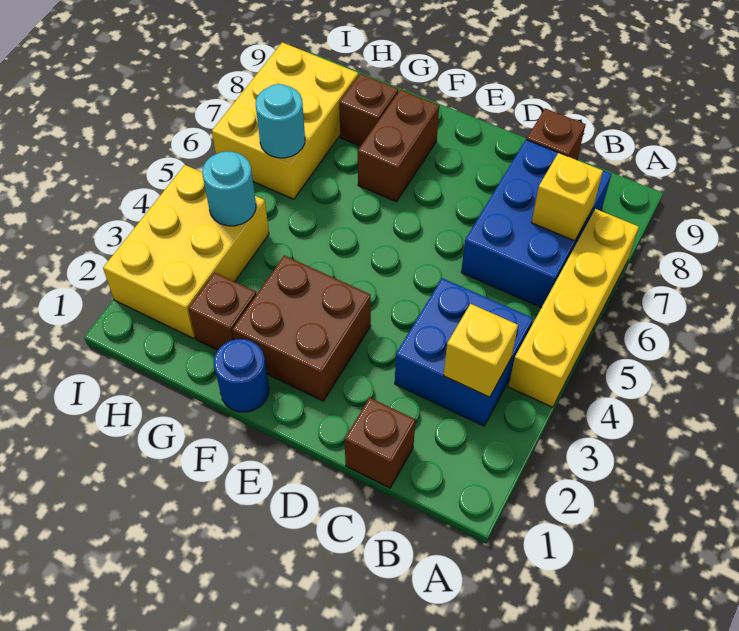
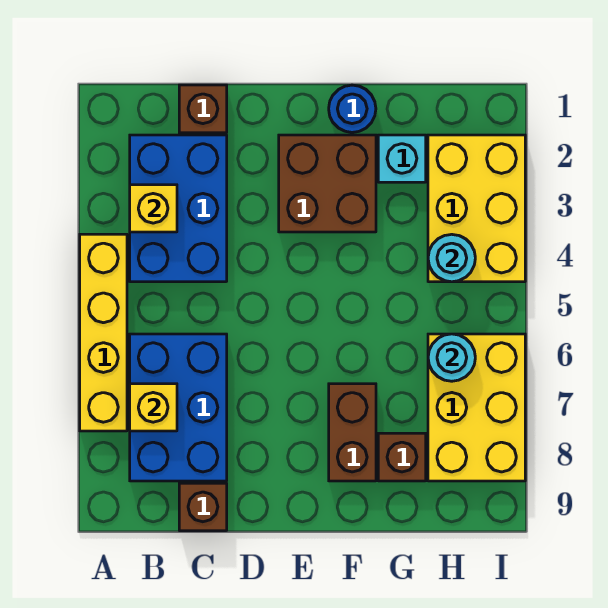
blue 2x2 brick [395,278,533,426] -> blue 2x3 brick [130,135,227,282]
brown 1x1 brick [188,273,257,350] -> cyan 1x1 brick [378,135,426,182]

